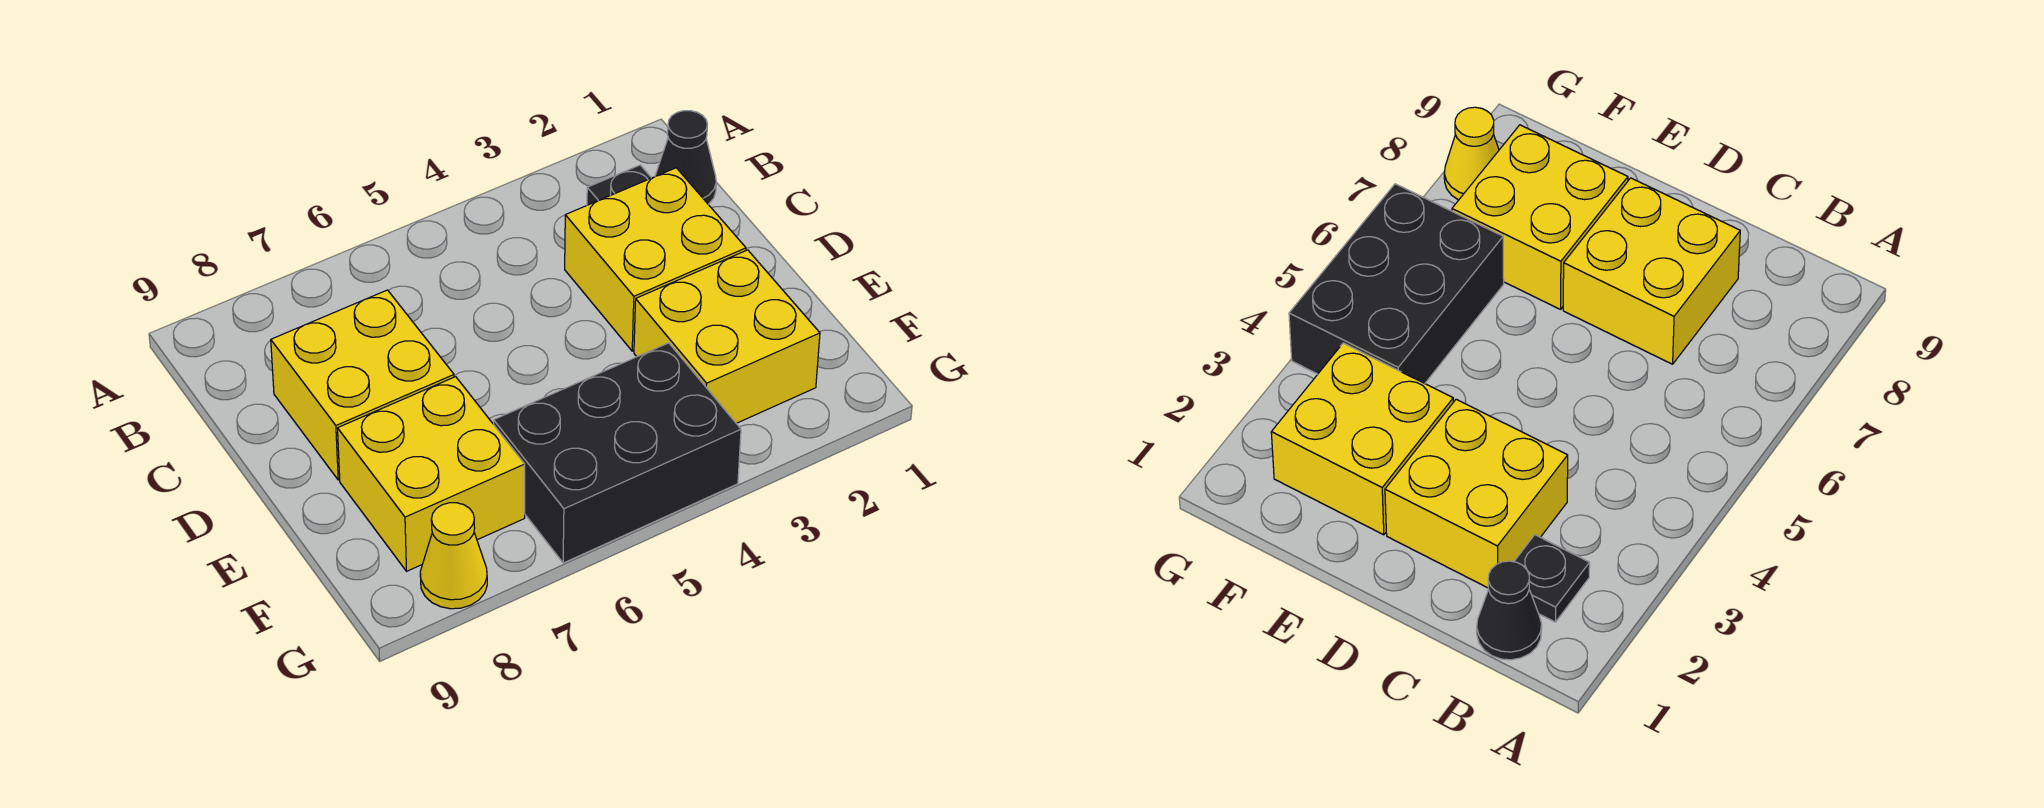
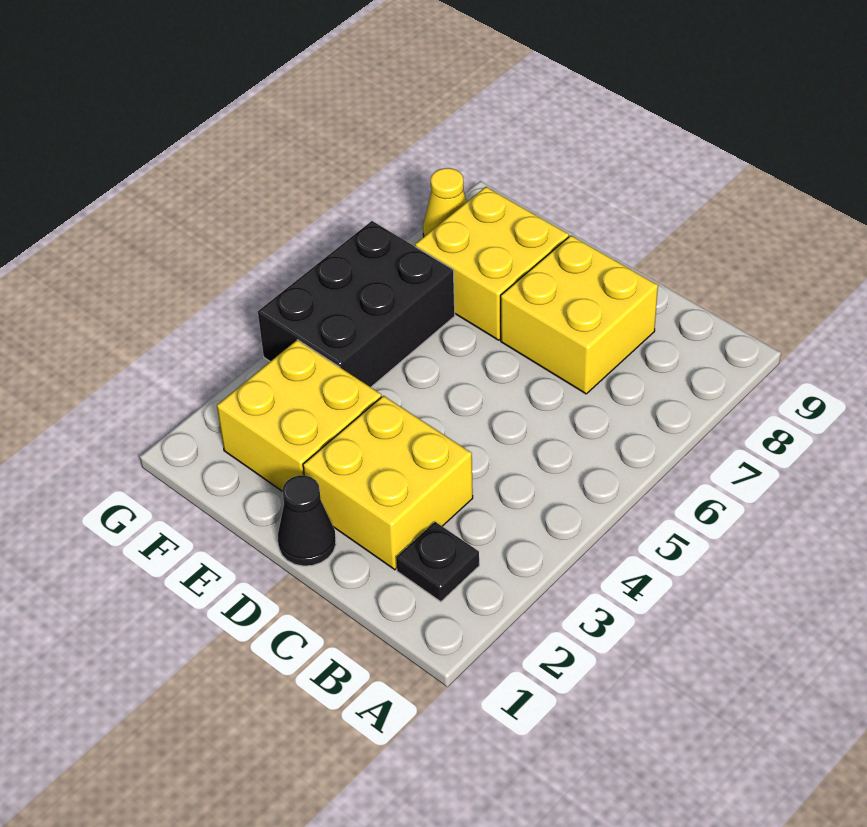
black 1x1 cone [655,111,716,204] -> black 1x1 cone moved to [278,475,336,566]

